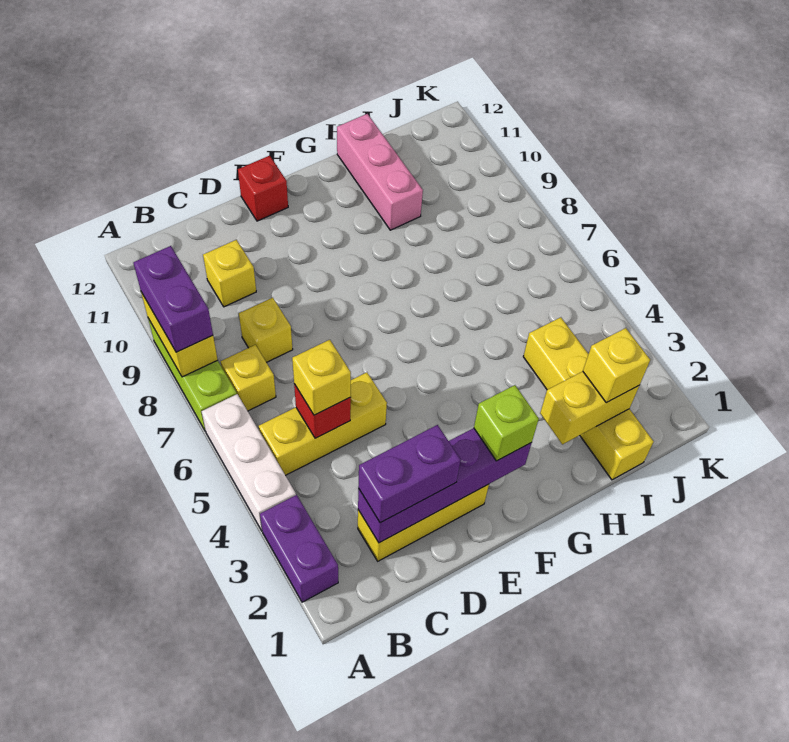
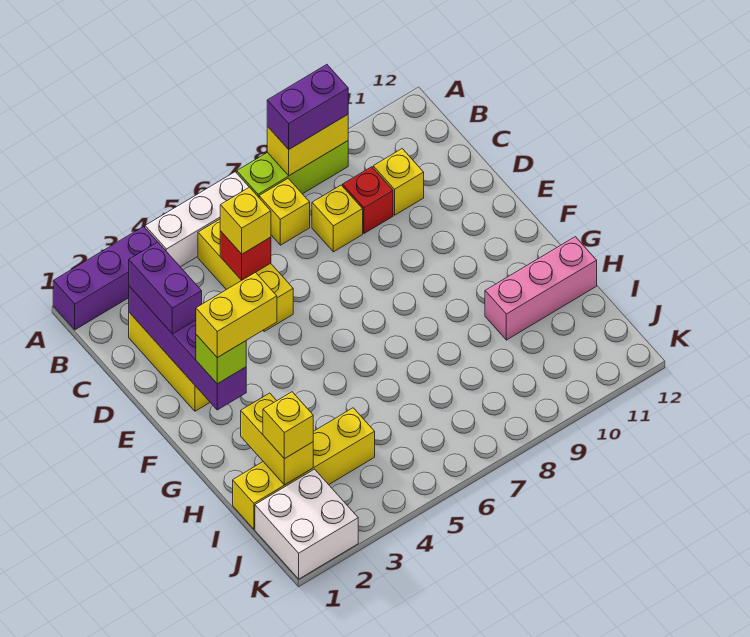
purple 1x2 brick [260,495,338,602] -> purple 1x3 brick [53,227,157,330]
red 1x1 brick [238,156,288,221] -> red 1x1 brick moved to [343,167,393,233]
none -> yellow 1x2 brick [196,272,277,358]
none -> white 2x2 brick [255,469,358,579]

